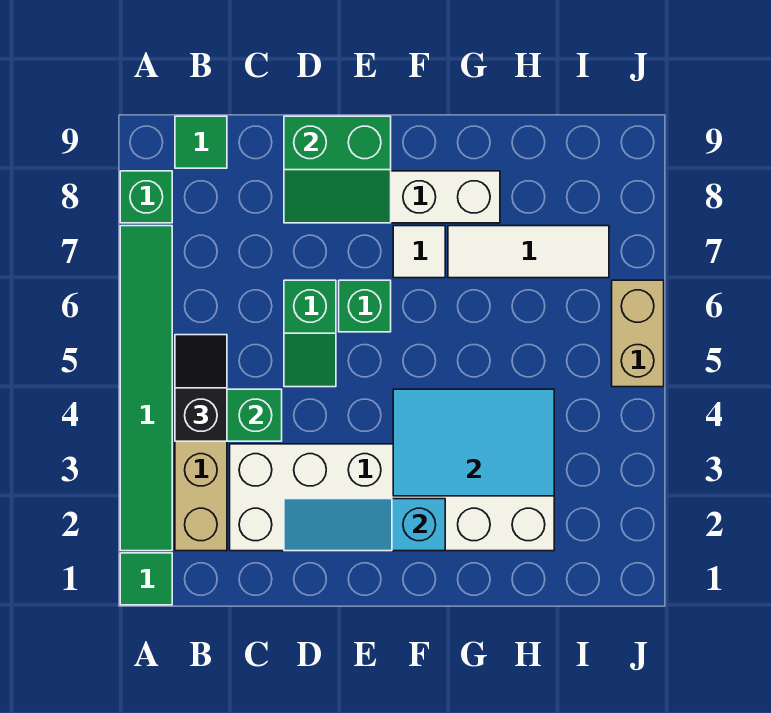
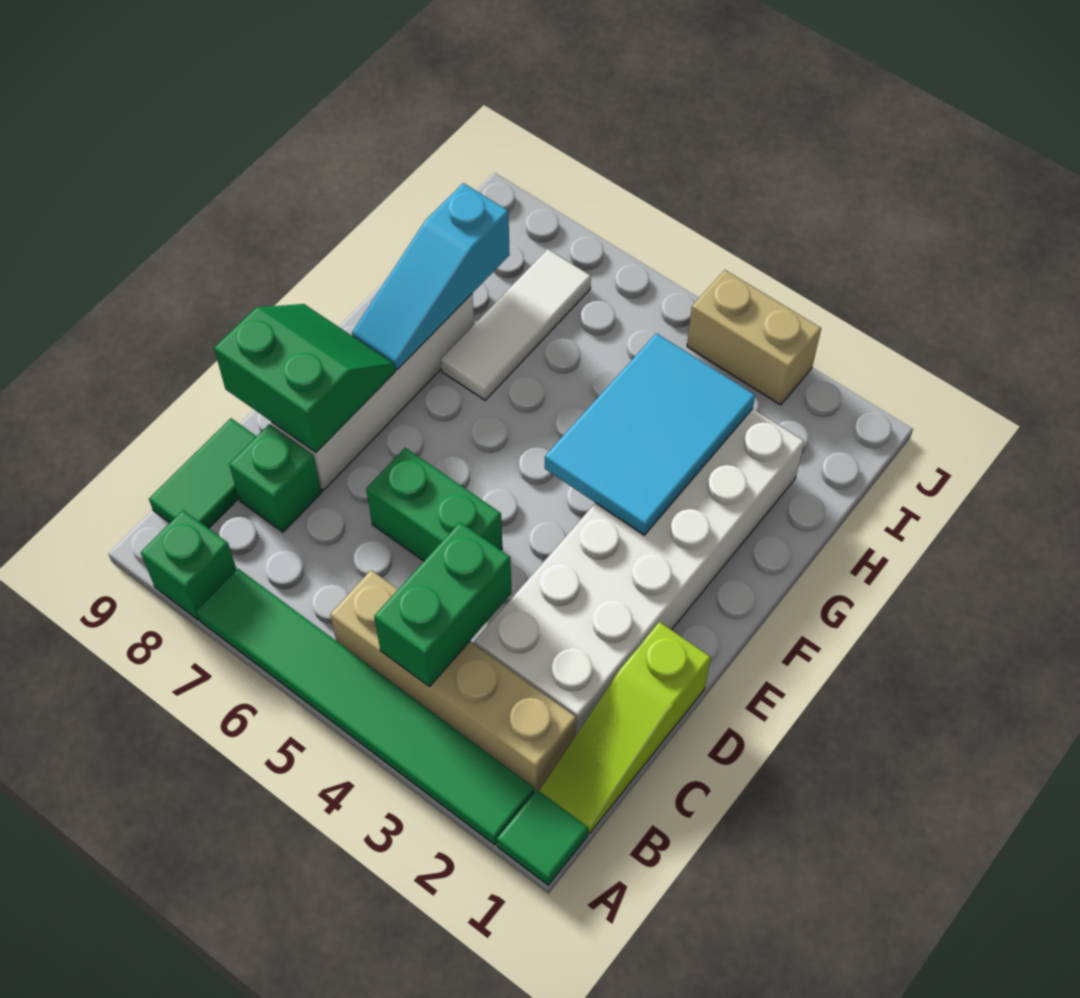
none -> lime 1x3 slope [539,622,711,833]
black 1x2 slope [175,335,227,441] -> none
green 1x1 tile [175,116,227,168] -> green 1x2 tile [149,418,257,528]
cyan 1x3 slope [284,499,445,551] -> cyan 1x3 slope moved to [352,183,510,370]
green 1x2 slope [284,280,336,387] -> green 1x2 brick [366,448,502,561]
green 2x2 slope [284,116,391,223] -> green 2x2 slope turned to [214,304,395,452]
green 1x1 brick [339,280,391,332] -> green 1x1 brick moved to [229,424,322,532]
white 1x1 tile [393,226,445,278] -> none
tan 1x2 brick [612,280,664,387] -> tan 1x2 brick moved to [687,270,821,405]

